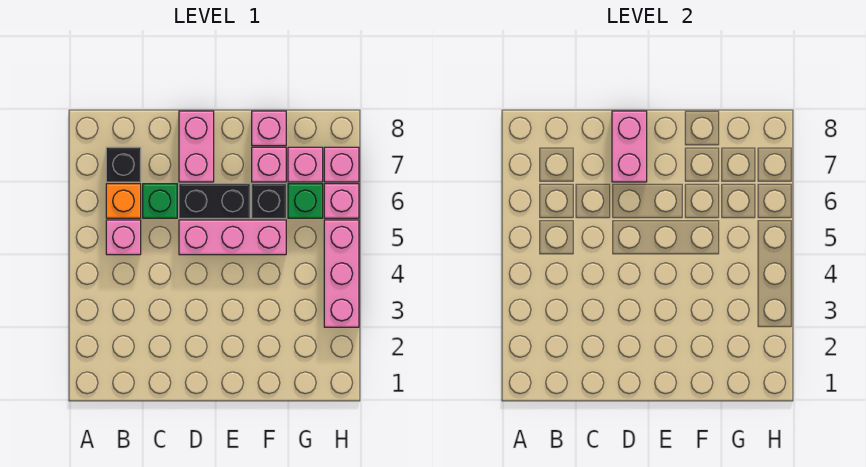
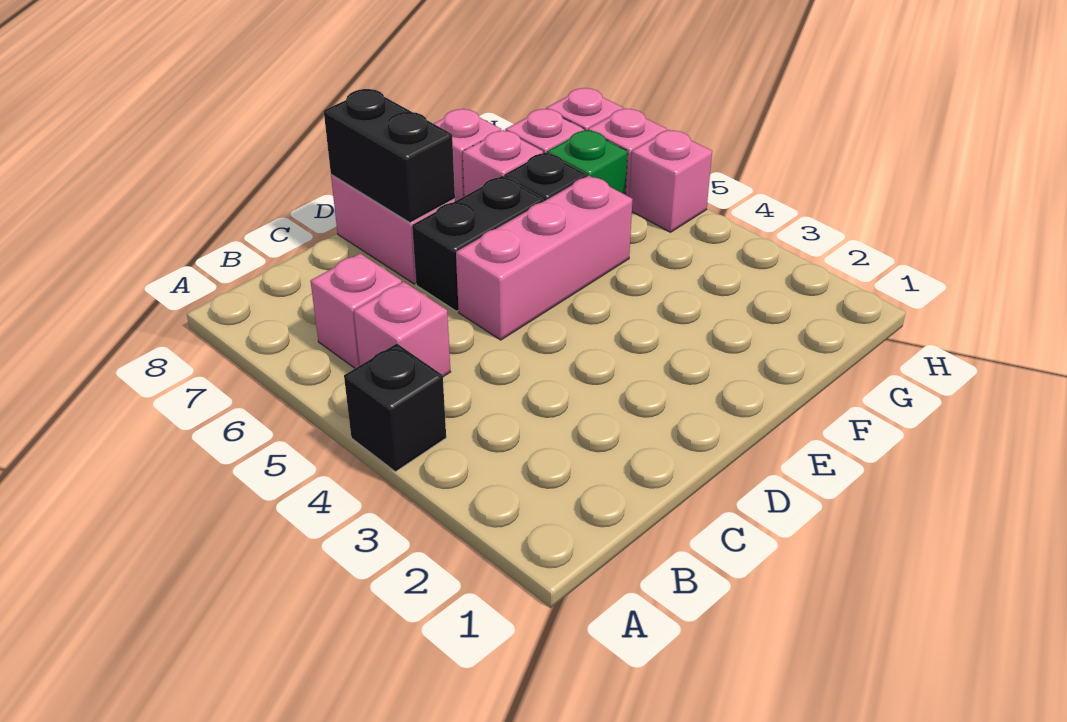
orange 1x1 brick [106,184,141,218] -> pink 1x1 brick [310,254,402,368]
black 1x1 brick [106,147,141,182] -> black 1x1 brick moved to [344,344,446,472]
green 1x1 brick [143,184,177,218] -> none
pink 1x2 brick [612,111,647,182] -> black 1x2 brick [324,89,455,223]
pink 1x3 brick [324,220,359,327] -> pink 1x1 brick [629,130,712,232]

